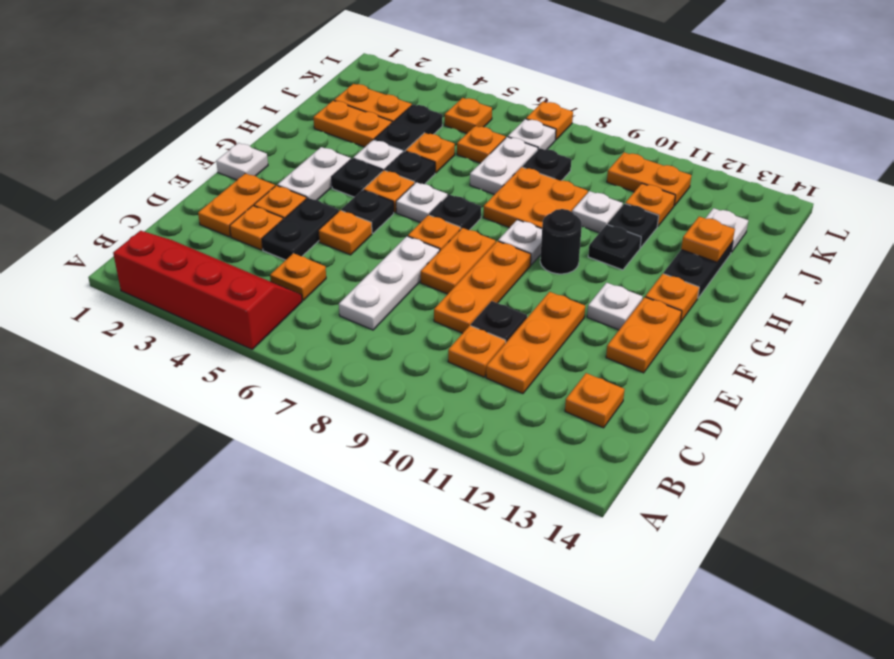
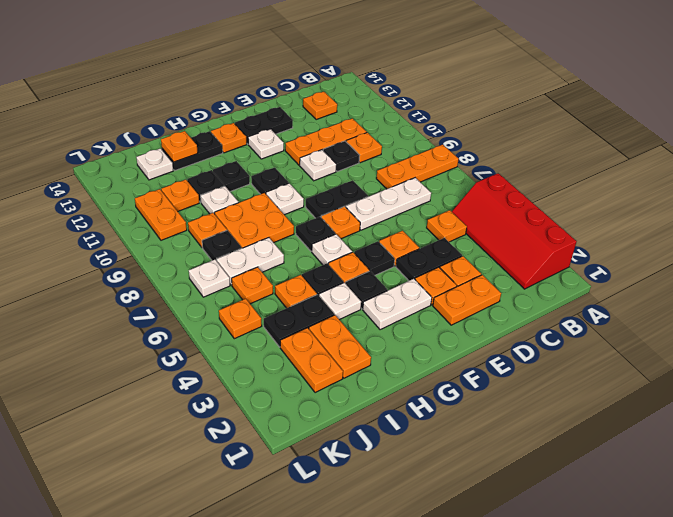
orange 1x3 plate [434,241,531,333] -> orange 1x3 plate moved to [376,145,459,189]
orange 1x2 plate [421,228,496,294] -> black 1x2 plate [305,180,368,218]
orange 1x2 plate [606,297,682,373] -> black 1x2 plate [235,107,293,144]
white 1x1 plate [216,143,268,180] -> white 1x1 plate moved to [300,150,336,181]
black 1x1 round brick [540,209,582,274] -> black 1x1 plate [251,167,289,194]
orange 1x1 plate [526,102,573,140] -> orange 1x1 plate moved to [188,213,227,247]

